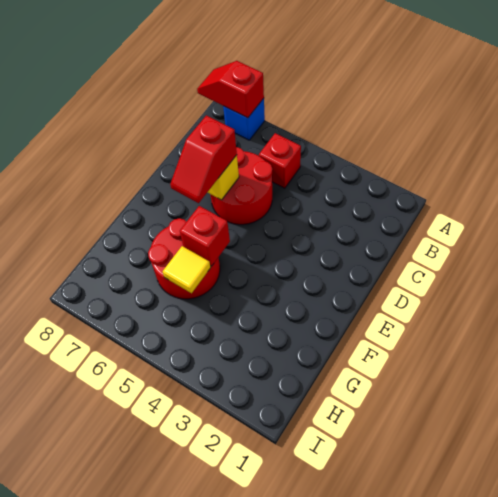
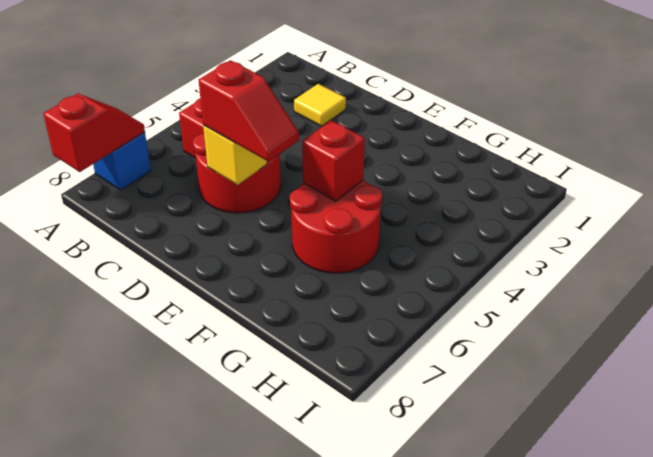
red 1x2 slope [197,61,264,118] -> red 1x2 slope turned to [43,94,145,172]
yellow 1x1 tile [163,246,211,293] -> yellow 1x1 tile moved to [294,84,346,126]

